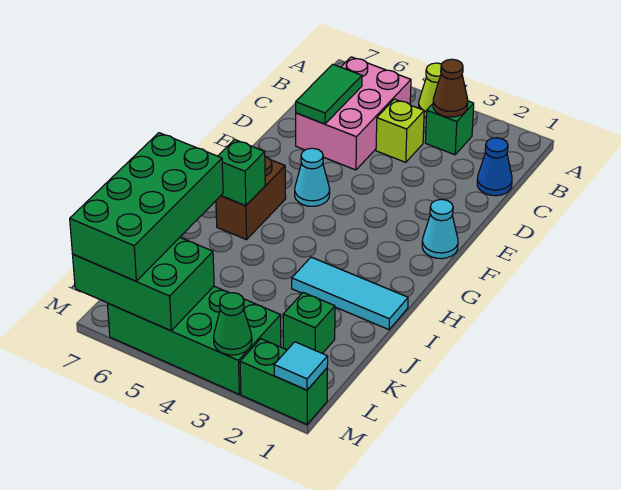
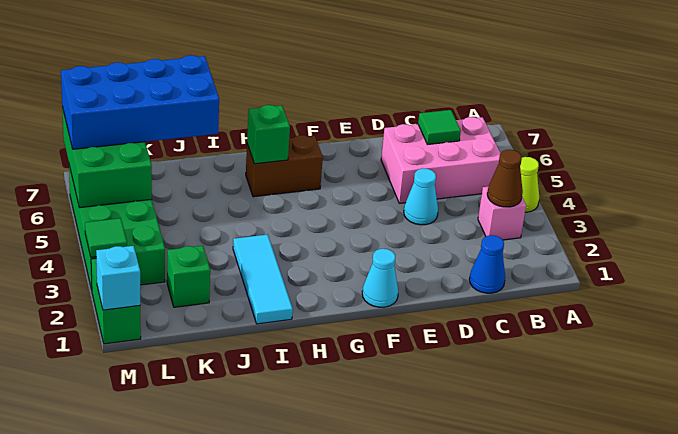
green 1x1 brick [425,101,474,155] -> pink 1x1 brick [478,186,526,240]
lime 1x1 brick [376,99,424,162] -> none
green 1x2 tile [296,64,362,124] -> green 1x1 tile [418,110,461,145]
cyan 1x1 cone [295,148,330,206] -> cyan 1x1 cone moved to [404,168,438,225]
green 2x4 brick [70,133,223,281] -> blue 2x4 brick [61,55,219,149]
cyan 1x1 tile [274,342,328,390] -> cyan 1x1 brick [96,246,140,310]
green 1x1 cone [214,293,252,355] -> green 1x1 tile [85,218,127,257]

